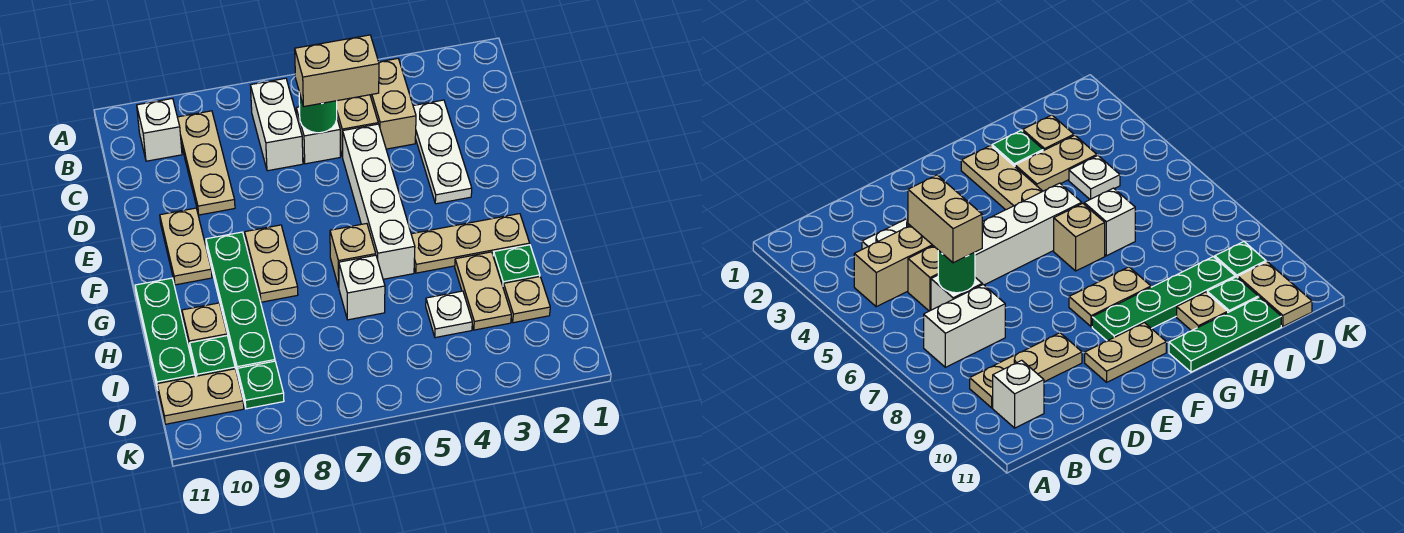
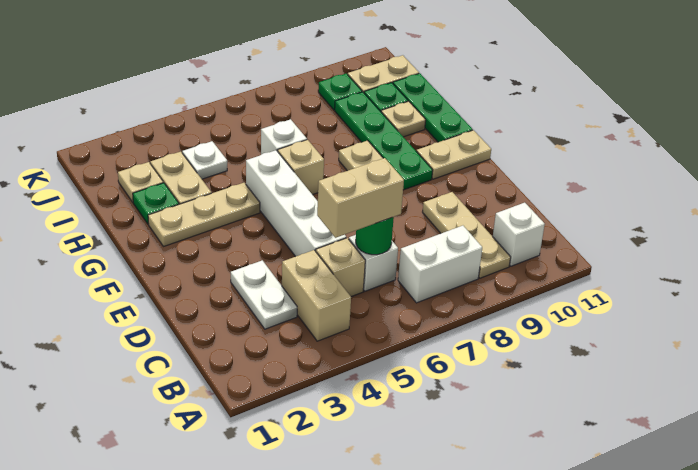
white 1x2 brick [250,78,303,171] -> white 1x2 brick turned to [398,226,482,303]
white 1x3 plate [413,100,472,204] -> white 1x2 plate [231,260,297,329]
tan 1x2 plate [160,208,212,285] -> tan 1x2 plate turned to [416,130,491,179]

